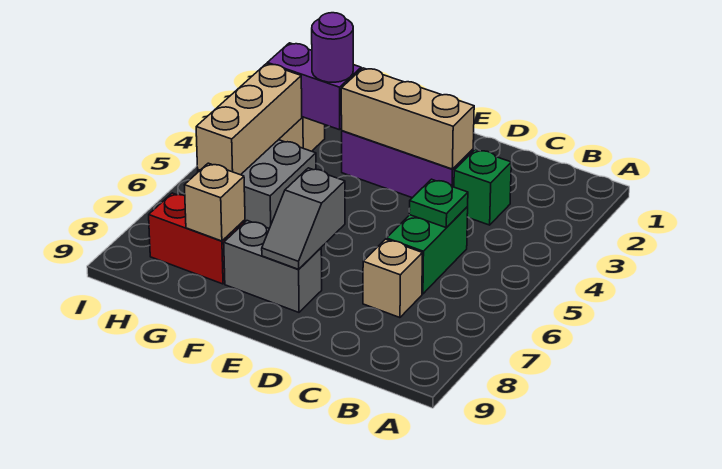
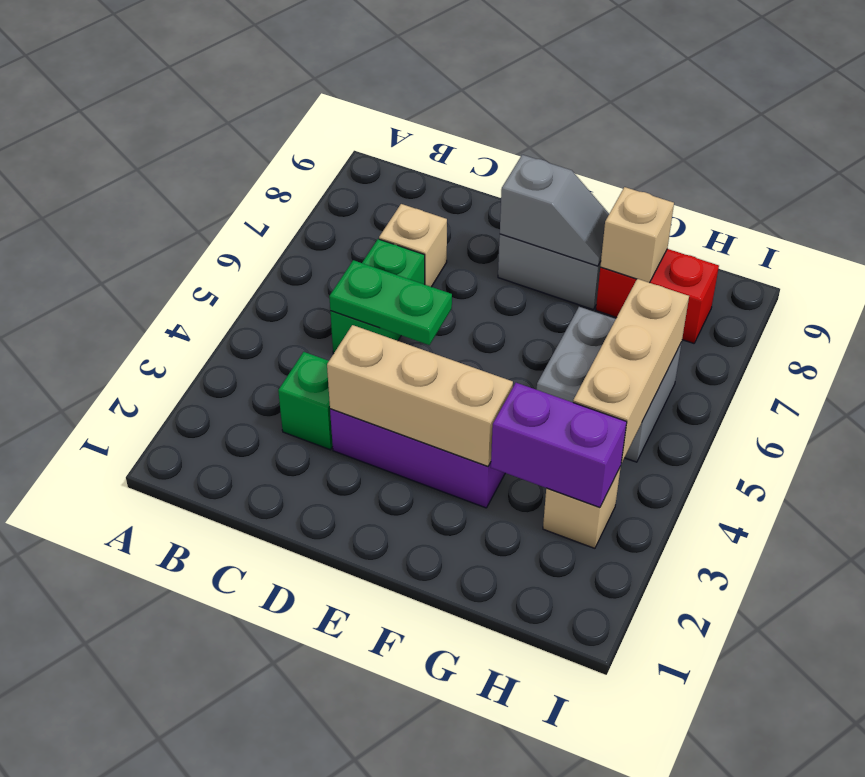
green 1x1 plate [409,179,468,228] -> green 1x2 plate [329,260,452,345]
grey 1x2 slope [262,168,345,269] -> grey 1x2 slope turned to [500,155,609,266]
purple 1x1 round brick [312,13,353,82] -> none

